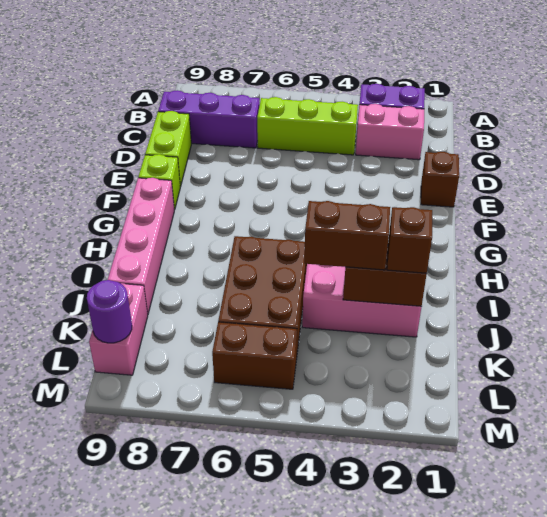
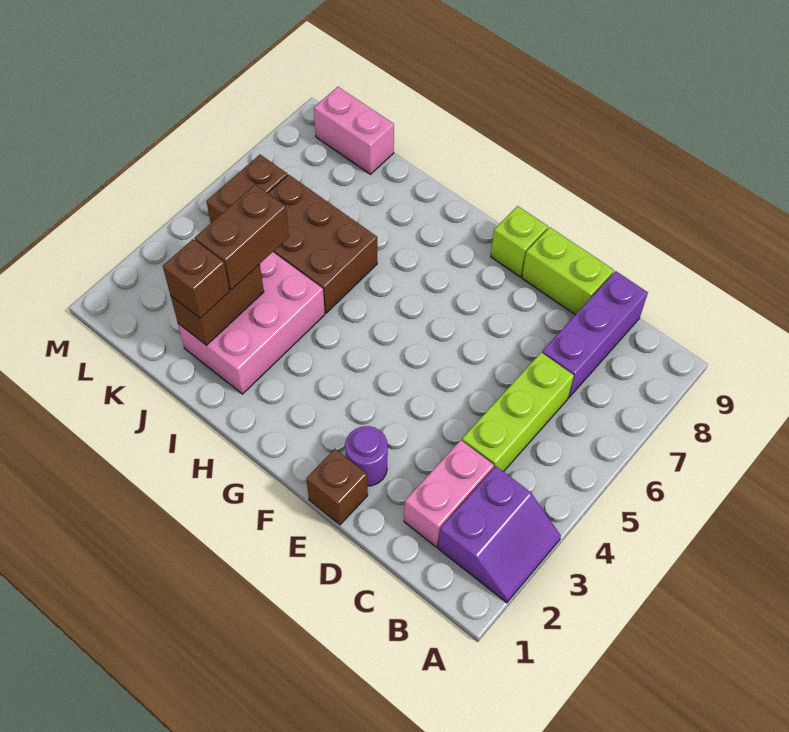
pink 1x4 brick [108,178,174,314] -> none
purple 1x1 round brick [87,280,132,343] -> purple 1x1 round brick moved to [345,426,388,486]

